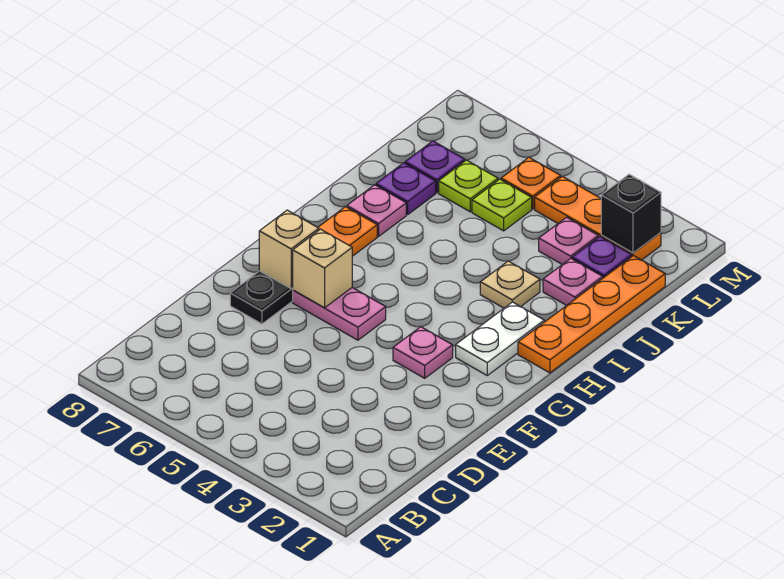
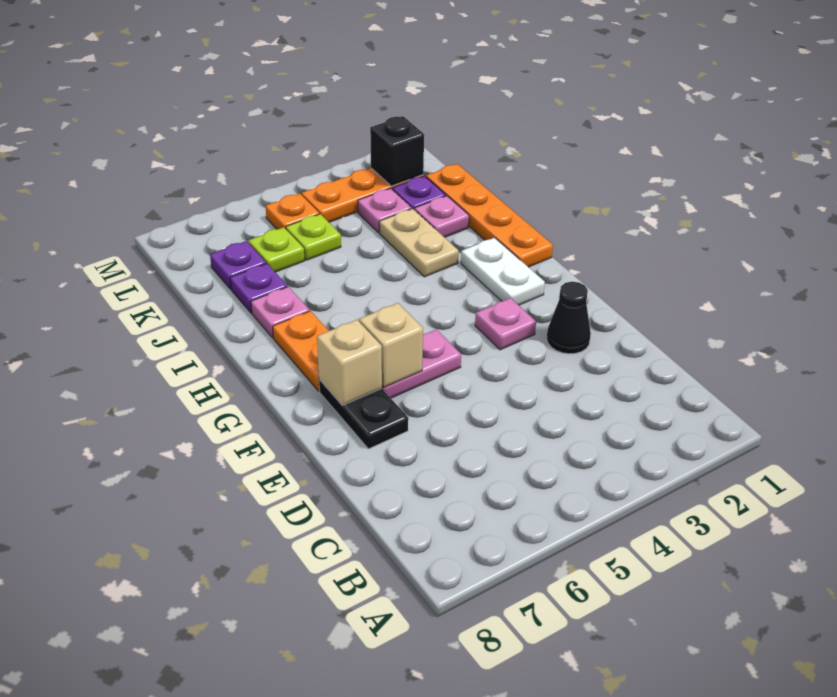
none -> black 1x1 cone [547,282,591,354]
tan 1x1 plate [480,261,540,308] -> tan 1x2 plate [379,209,459,277]

